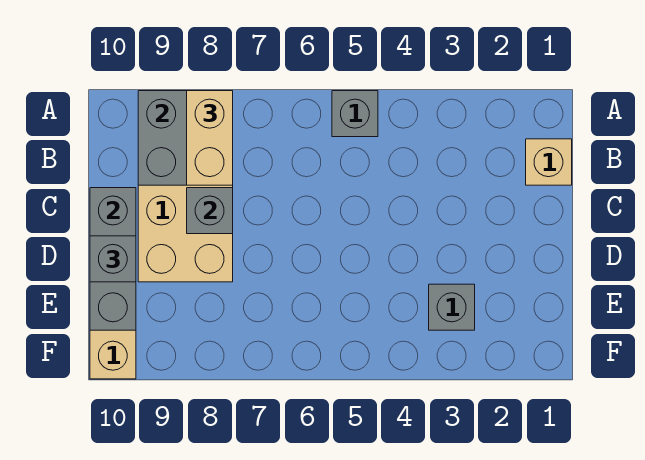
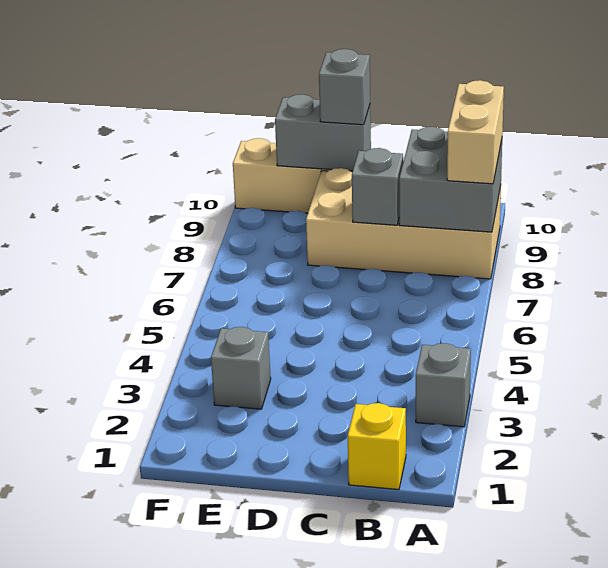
grey 1x1 brick [332,91,378,137] -> grey 1x1 brick moved to [416,343,471,427]
tan 1x2 brick [187,91,233,185] -> tan 1x2 brick turned to [447,80,504,184]
tan 1x1 brick [526,139,572,185] -> yellow 1x1 brick [348,403,406,490]
grey 1x3 brick [90,188,136,330] -> grey 1x2 brick [275,94,371,171]

